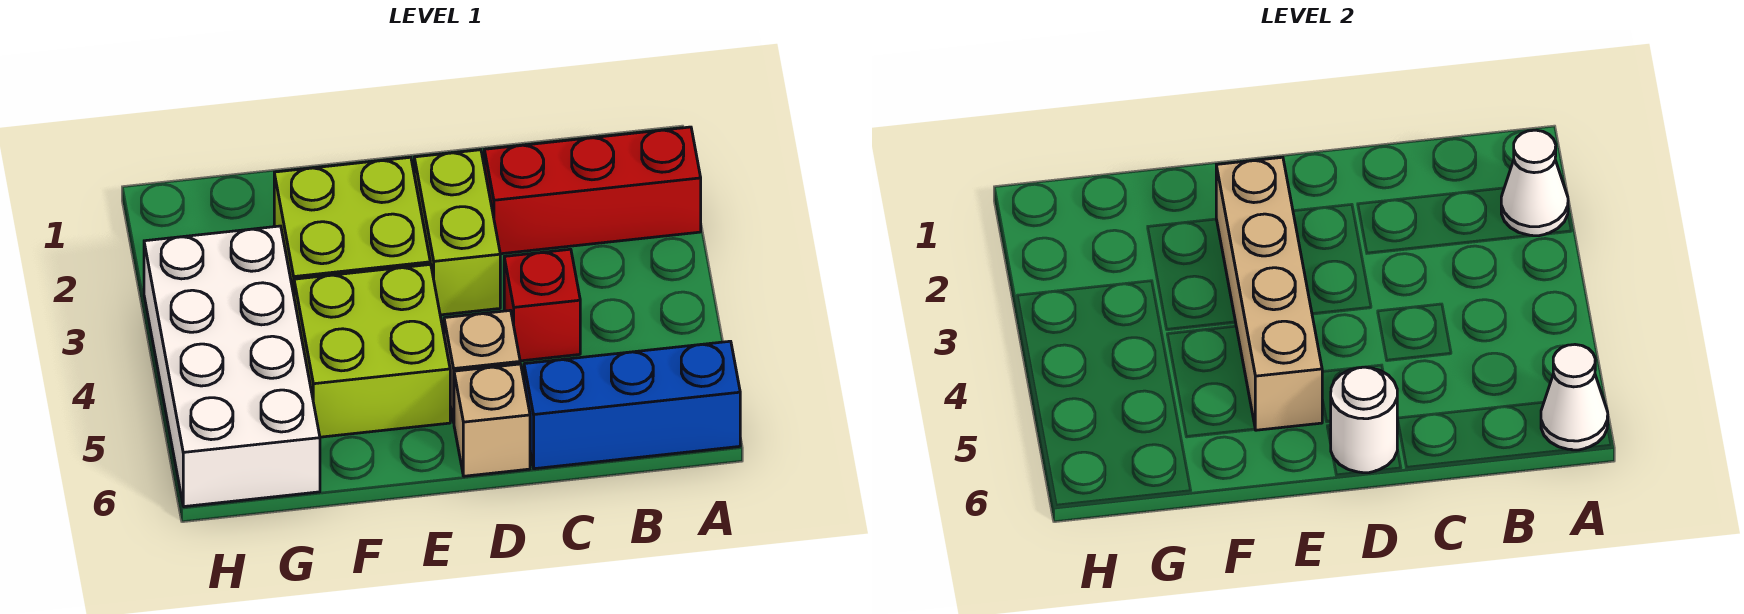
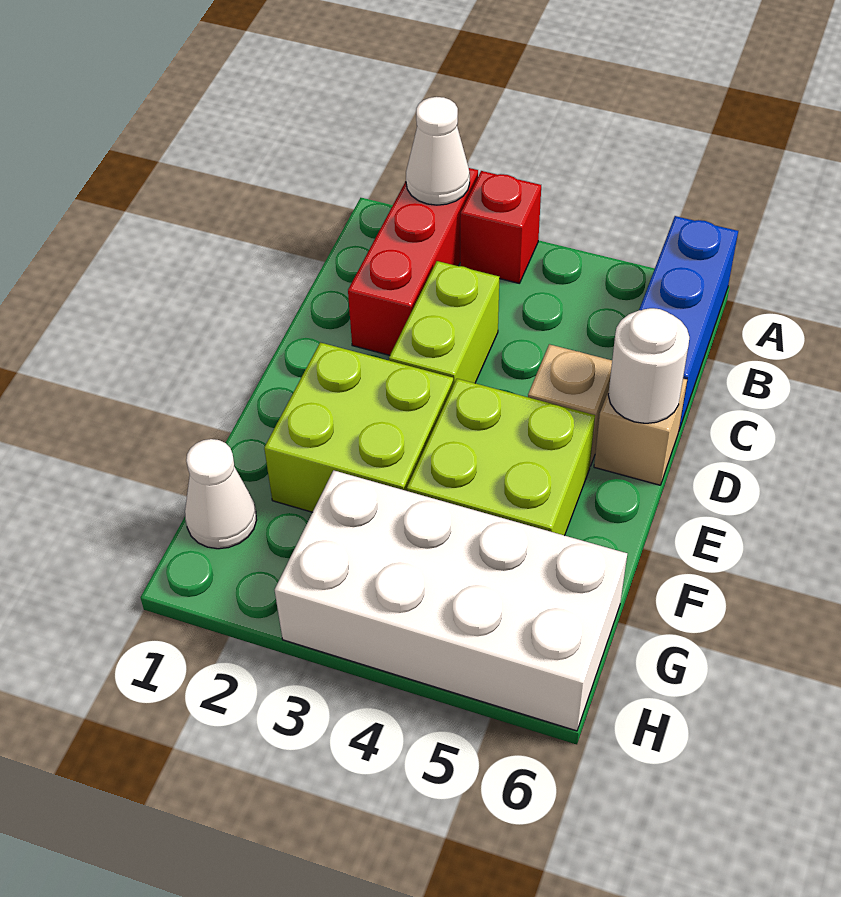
white 1x1 cone [1541,345,1608,450] -> white 1x1 cone moved to [185,439,257,549]
red 1x1 brick [504,249,580,361] -> red 1x1 brick moved to [460,171,541,283]
lime 1x2 brick [414,150,500,315] -> lime 1x2 brick turned to [389,261,499,385]
tan 1x4 brick [1216,157,1322,430] -> none

